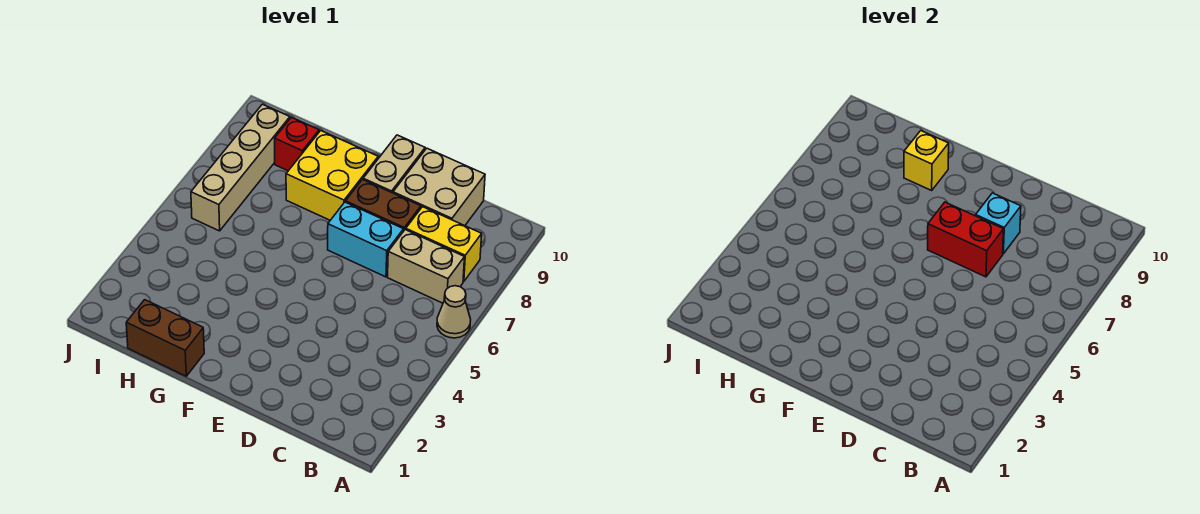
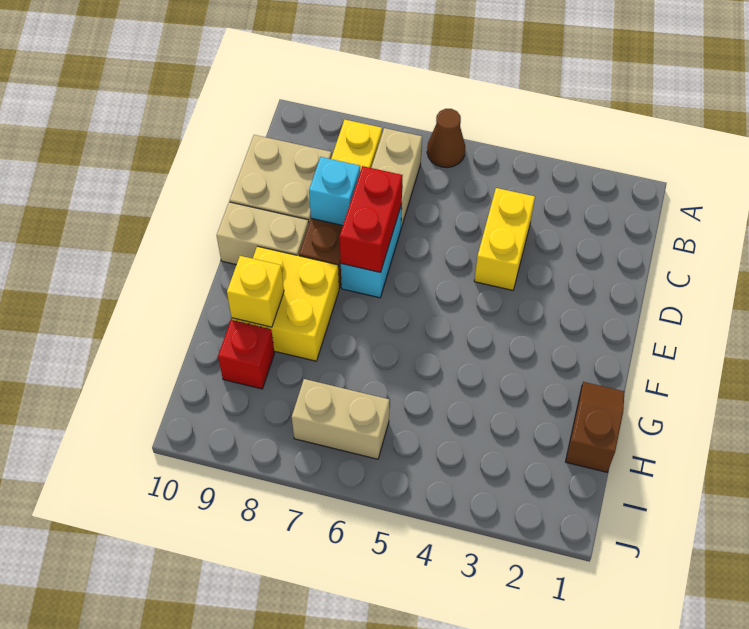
tan 1x1 cone [437,286,471,338] -> brown 1x1 cone [427,109,465,168]
none -> yellow 1x2 brick [474,188,535,290]
brown 1x2 brick [126,300,204,376] -> brown 1x2 slope [566,382,624,472]
tan 1x4 brick [191,104,290,231] -> tan 1x2 brick [292,379,389,459]

